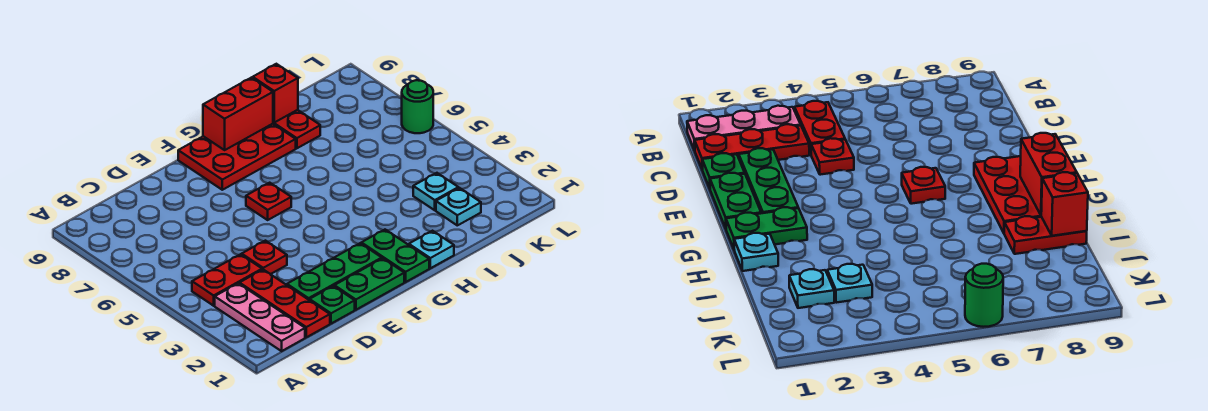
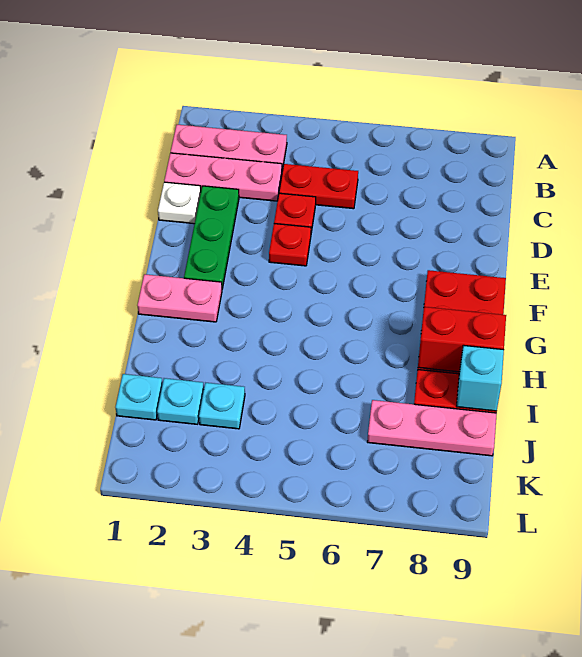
red 1x2 plate [192,254,262,306] -> red 1x2 plate turned to [279,164,358,209]
red 1x3 plate [240,270,330,337] -> pink 1x3 plate [164,153,282,201]
green 1x1 plate [310,286,355,324] -> white 1x1 plate [158,182,201,224]
green 1x2 plate [334,258,404,310] -> none
red 1x1 plate [246,183,291,220] -> red 1x1 plate moved to [269,224,311,266]
green 1x2 plate [361,230,429,282] -> pink 1x2 plate [137,274,222,322]
red 1x2 brick [203,78,273,150] -> red 1x2 brick turned to [418,307,506,372]
cyan 1x1 plate [409,231,454,268] -> cyan 1x1 plate moved to [115,374,163,420]
red 1x1 brick [253,64,298,122] -> cyan 1x1 brick [456,345,504,411]
none -> pink 1x3 plate [367,400,497,456]
green 1x1 round brick [402,80,433,133] -> none

